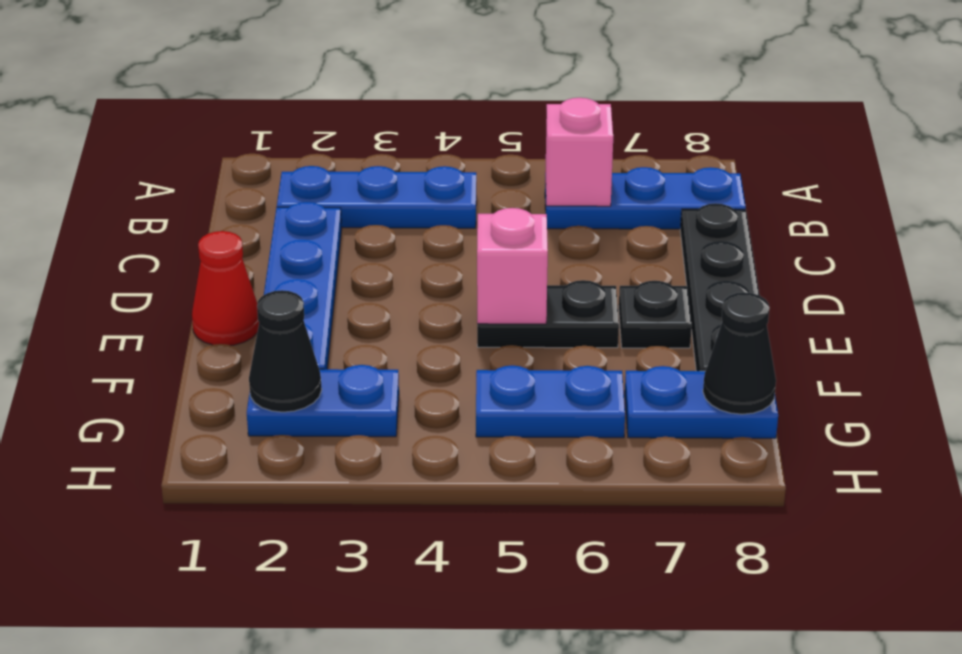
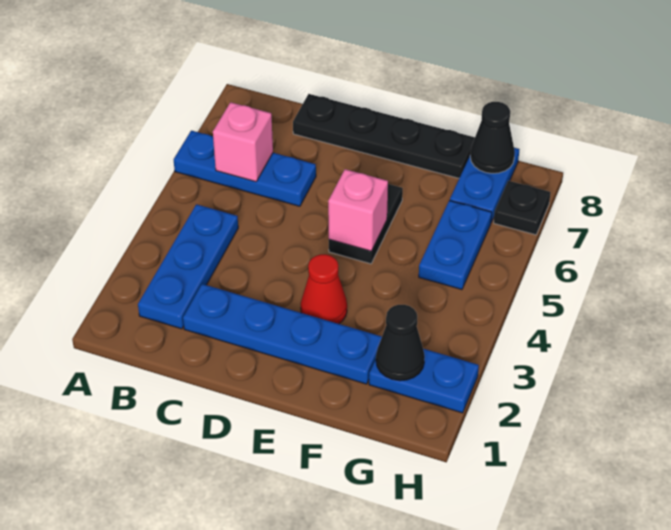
blue 1x3 plate [545,167,746,229] -> blue 1x3 plate turned to [174,131,316,206]
red 1x1 cone [192,231,259,345] -> red 1x1 cone moved to [301,254,347,324]
black 1x1 plate [619,281,692,348] -> black 1x1 plate moved to [494,181,551,235]
blue 1x2 plate [247,365,399,437] -> blue 1x2 plate turned to [369,349,479,413]

